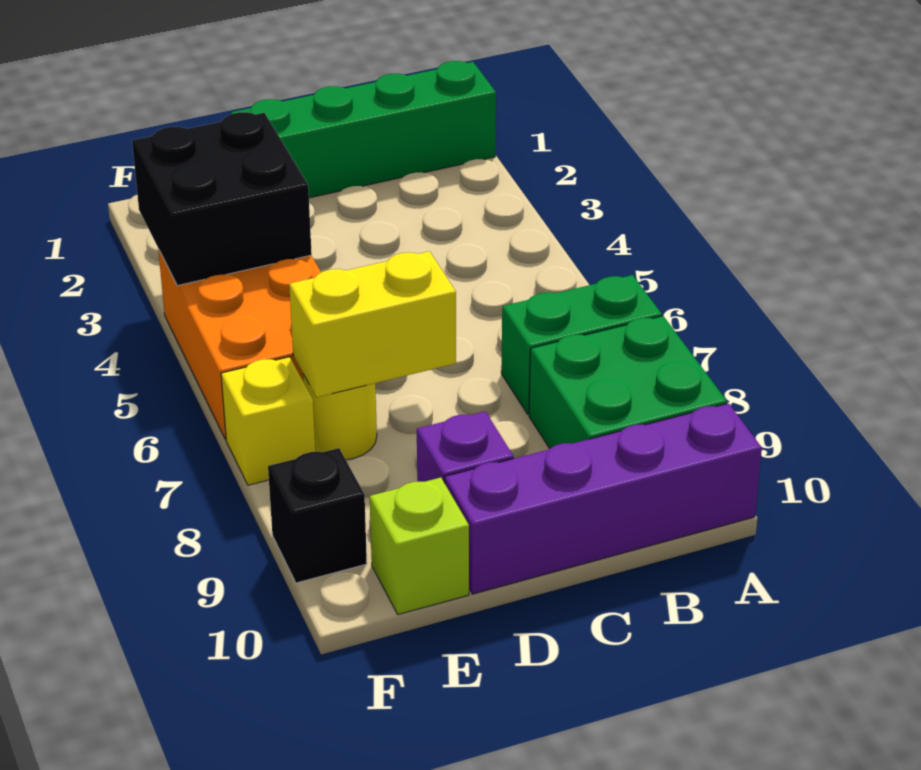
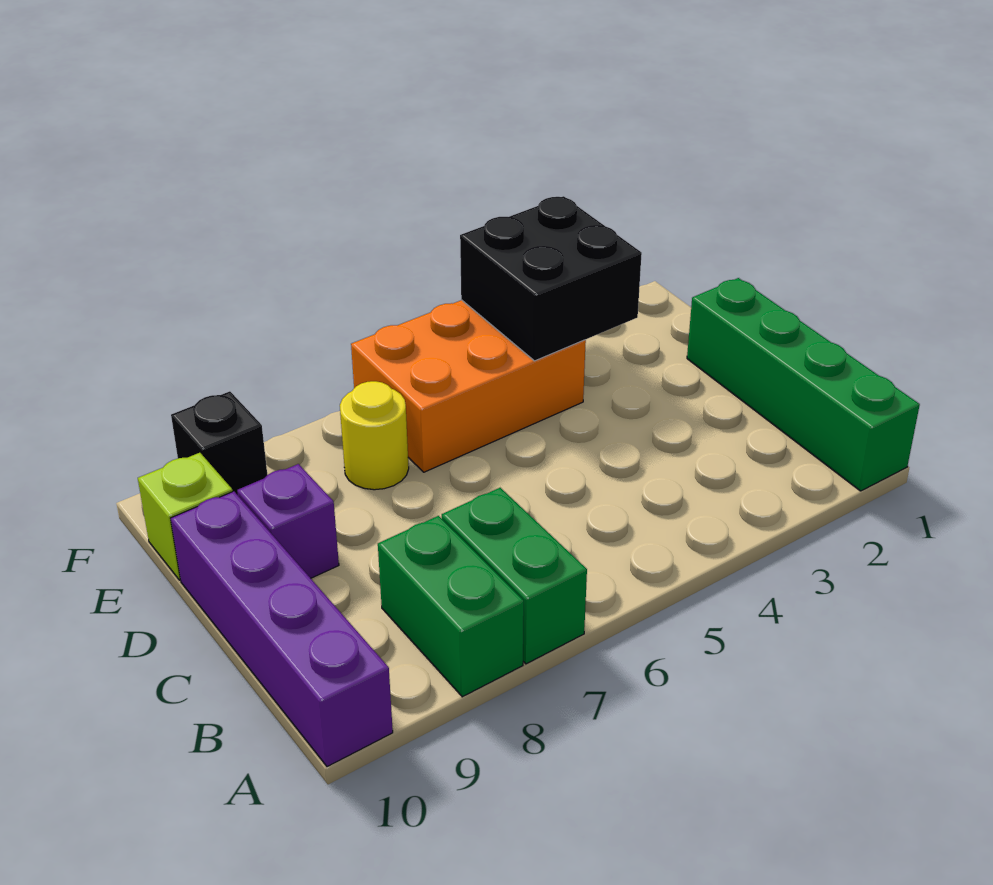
green 2x2 brick [529,316,727,448] -> green 1x2 brick [378,516,524,697]
yellow 1x2 brick [289,251,456,397] -> none
yellow 1x1 brick [221,357,315,485] -> none

